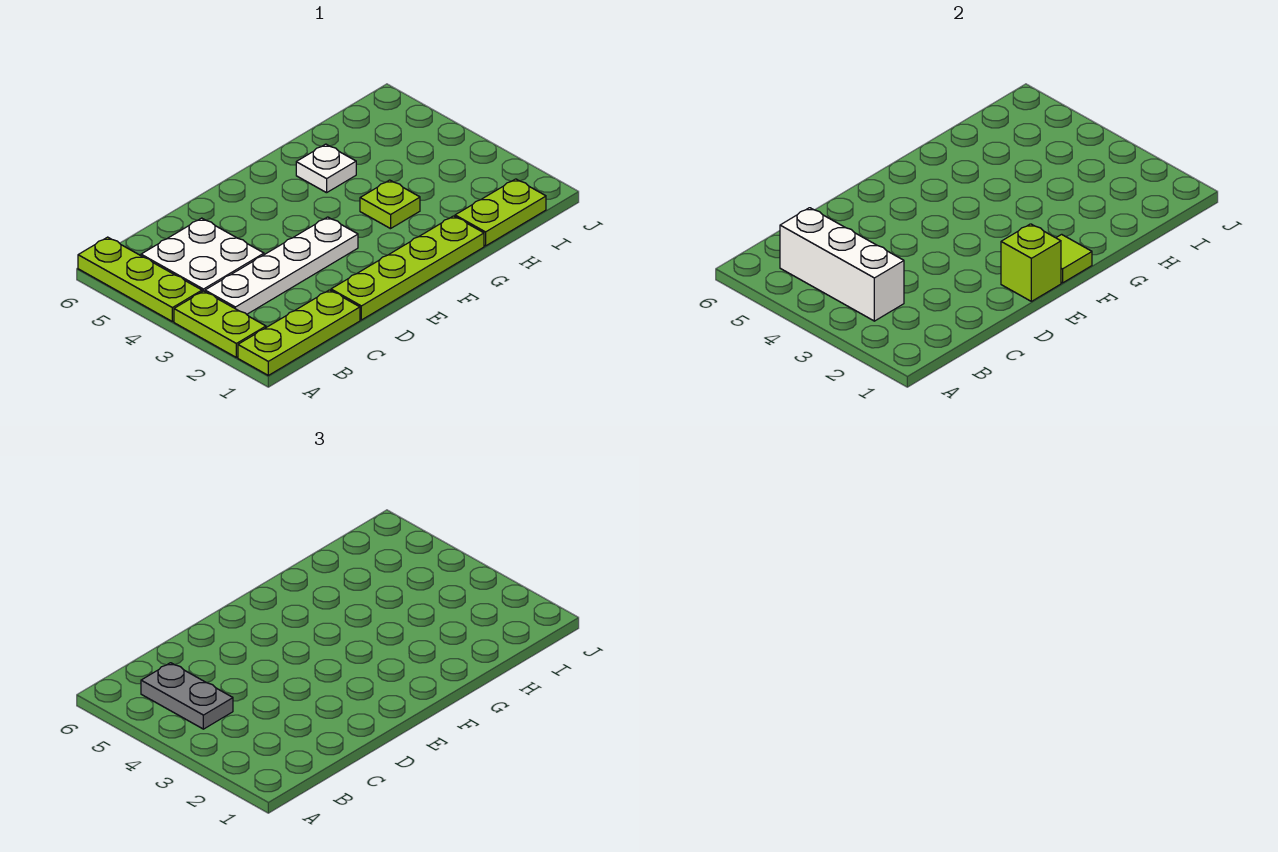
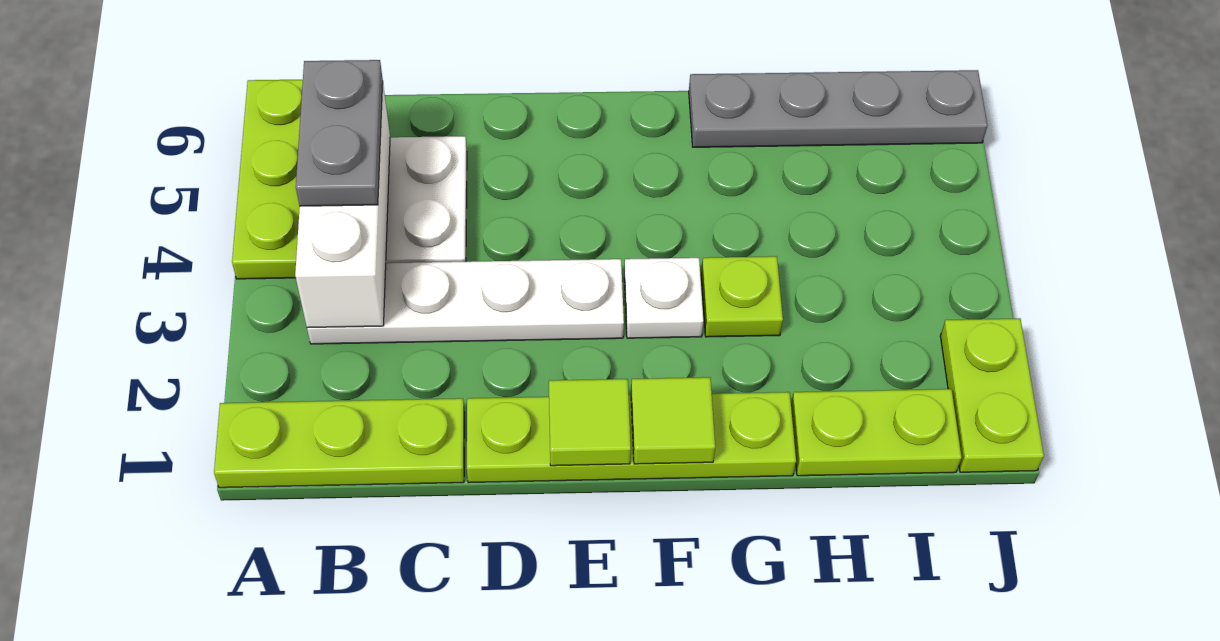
lime 1x2 plate [174,291,266,357] -> lime 1x2 plate moved to [940,318,1044,472]
lime 1x1 brick [1001,224,1061,301] -> lime 1x1 tile [549,379,631,466]
white 1x1 plate [296,144,356,193] -> white 1x1 plate moved to [624,258,704,338]
none -> grey 1x4 plate [689,70,988,147]

